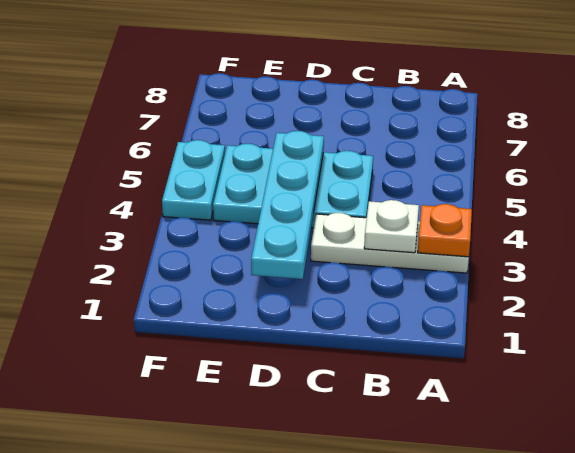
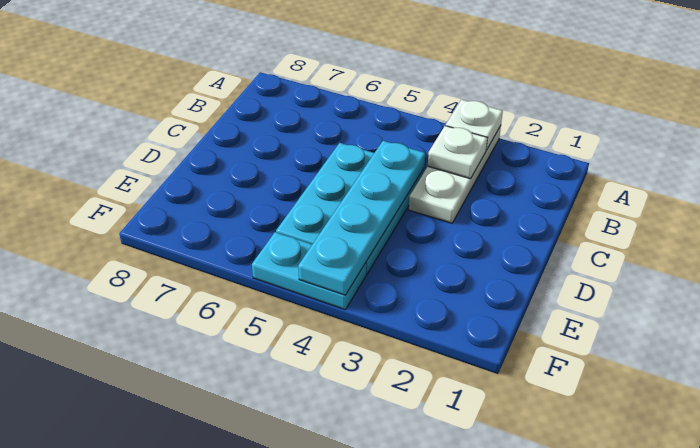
orange 1x1 plate [418,204,472,257] -> white 1x1 plate [446,100,503,150]
cyan 1x4 plate [251,131,324,279] -> cyan 1x4 plate turned to [298,141,425,295]

